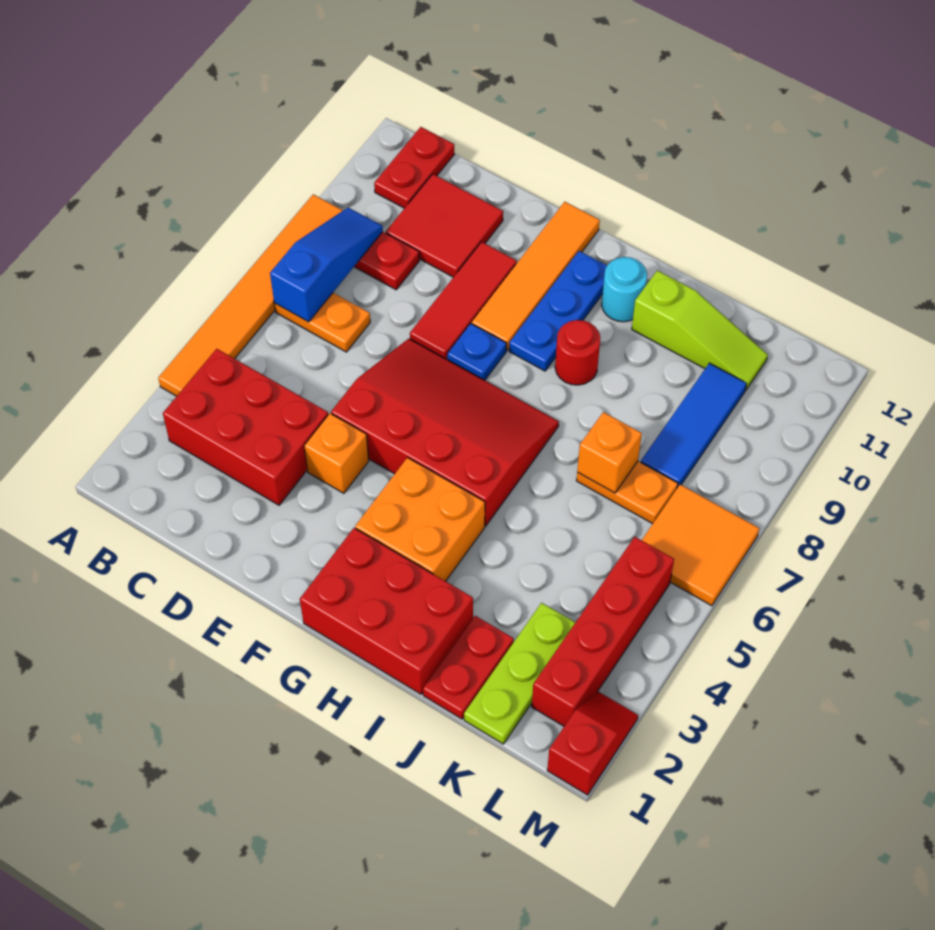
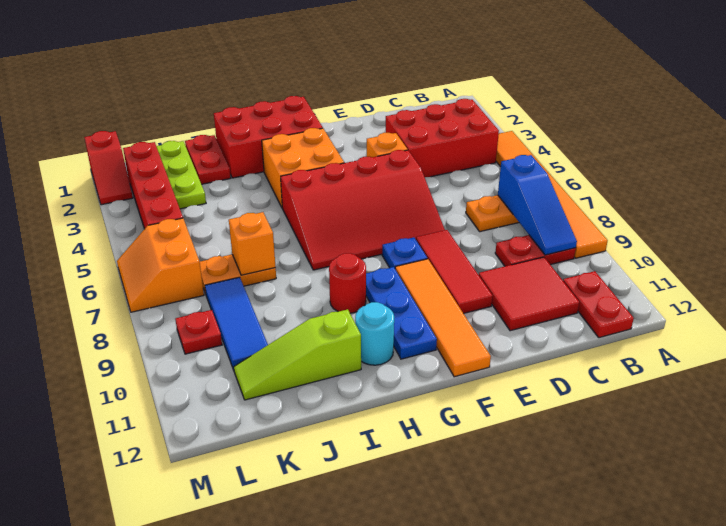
orange 2x2 tile [642,484,759,606] -> orange 2x2 slope [117,218,204,312]
none -> red 1x1 plate [175,310,222,354]

